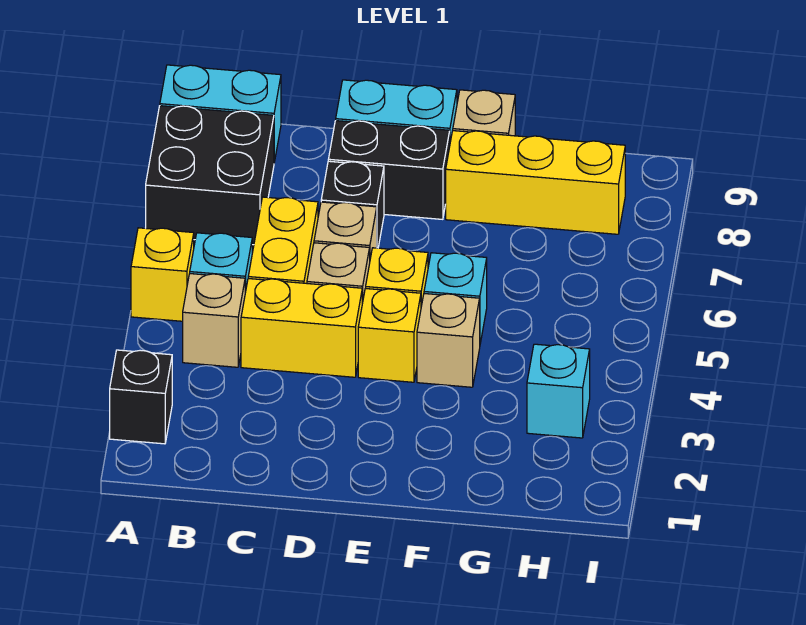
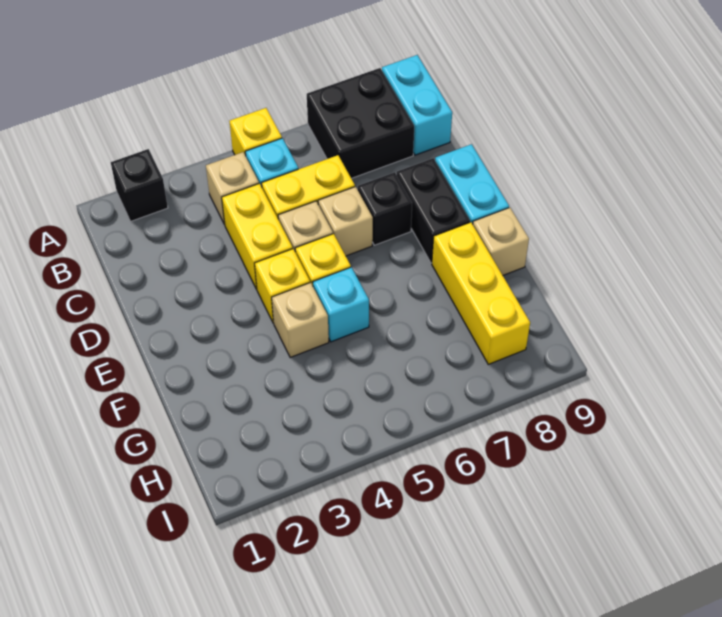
cyan 1x1 brick [527,344,590,438] -> none

